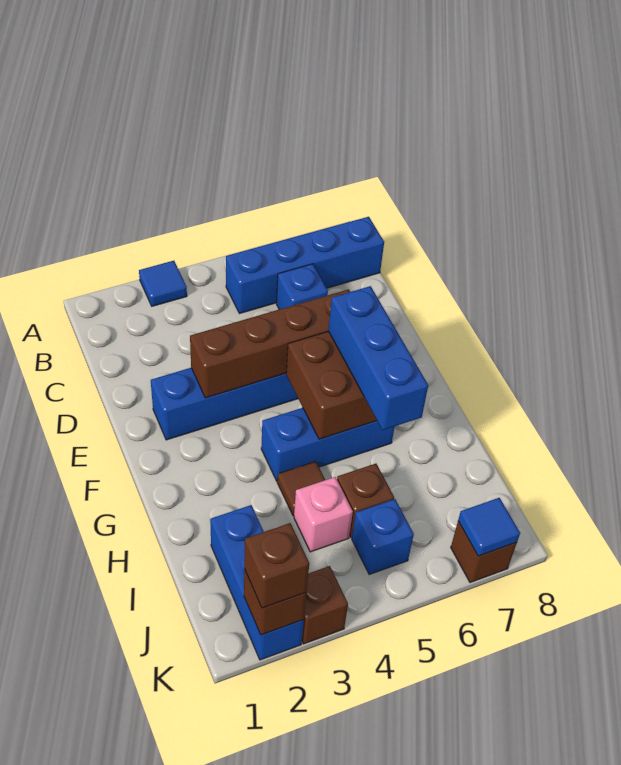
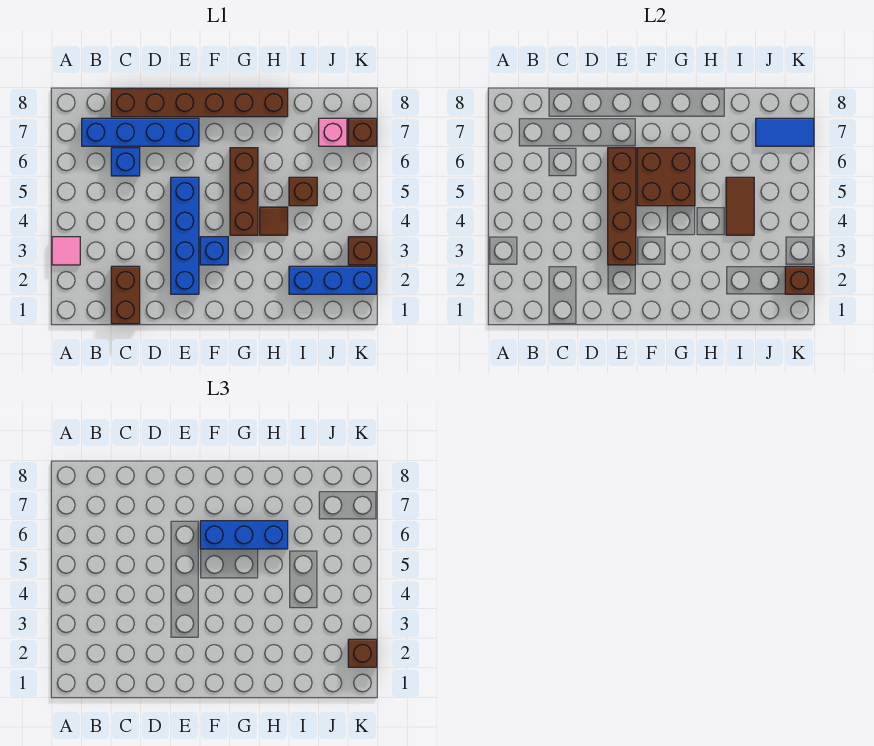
blue 1x1 tile [139,261,187,306] -> pink 1x1 tile [52,237,80,265]
blue 1x4 brick [226,217,384,314] -> blue 1x4 brick turned to [82,118,199,146]
none -> brown 1x2 brick [111,266,140,324]
none -> brown 1x6 brick [111,89,288,117]
blue 1x3 brick [261,408,395,481] -> brown 1x3 brick [230,148,258,235]
pink 1x1 brick [294,477,353,552] -> pink 1x1 brick moved to [319,118,347,146]
none -> brown 1x2 tile [726,177,754,235]
blue 1x1 brick [352,499,414,574] -> blue 1x1 brick moved to [200,237,228,265]
blue 1x1 tile [458,498,520,556] -> blue 1x2 tile [756,118,814,146]

